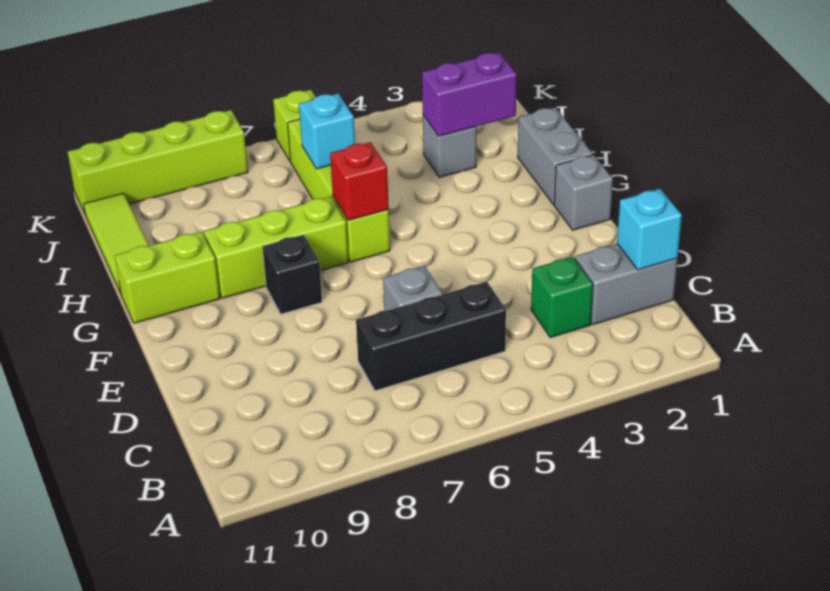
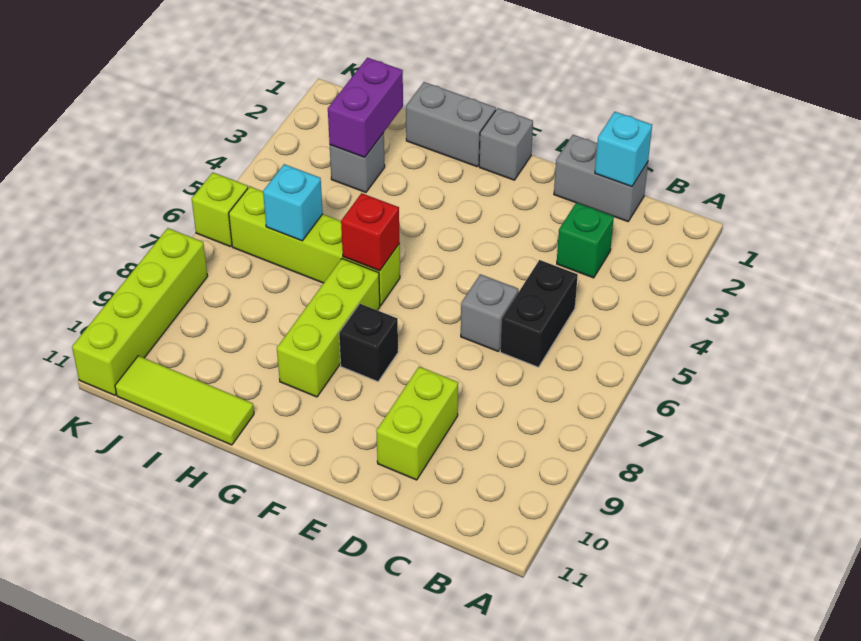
grey 1x2 brick [575,244,677,324] -> grey 1x2 brick turned to [554,135,648,222]
black 1x3 brick [356,282,506,391] -> black 1x2 brick [500,260,578,367]
lime 1x2 brick [115,232,220,323] -> lime 1x2 brick moved to [376,367,458,480]

